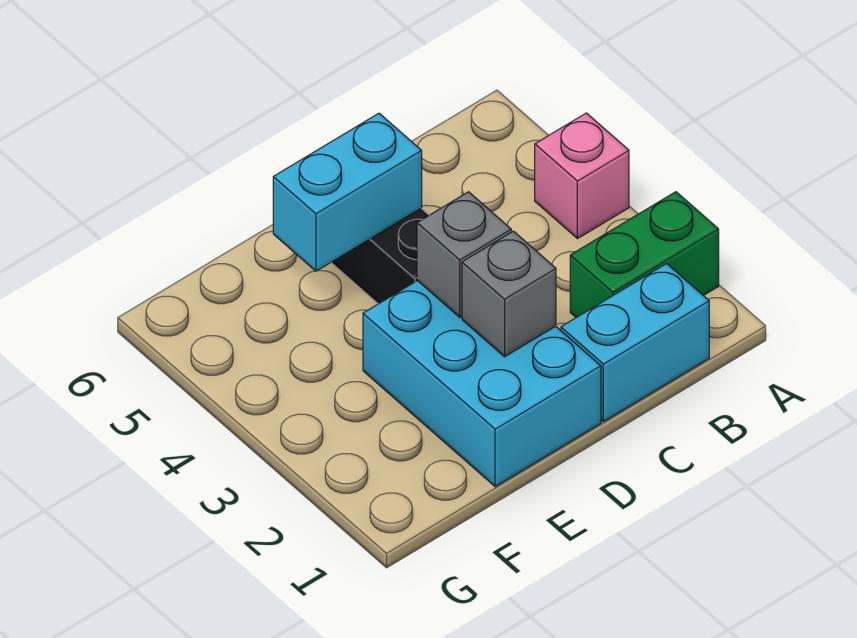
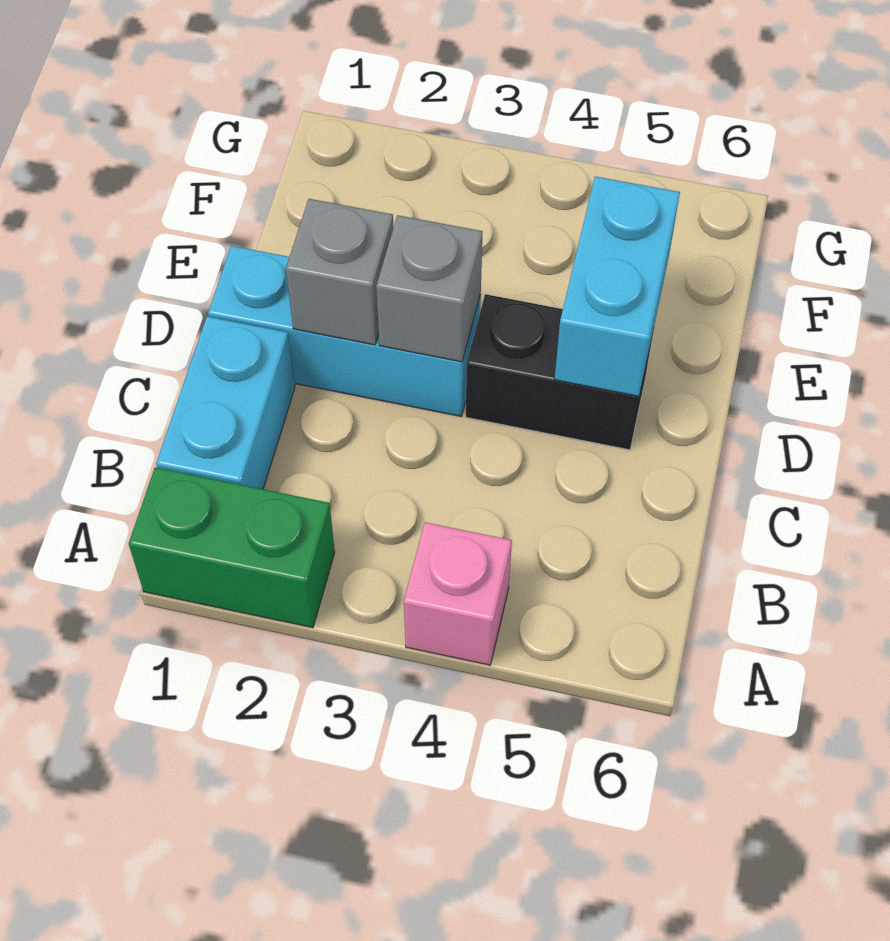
green 1x2 brick [570,192,719,317] -> green 1x2 brick turned to [129,467,335,628]
cyan 2x3 brick [363,281,601,487] -> cyan 1x3 brick [208,246,481,416]

